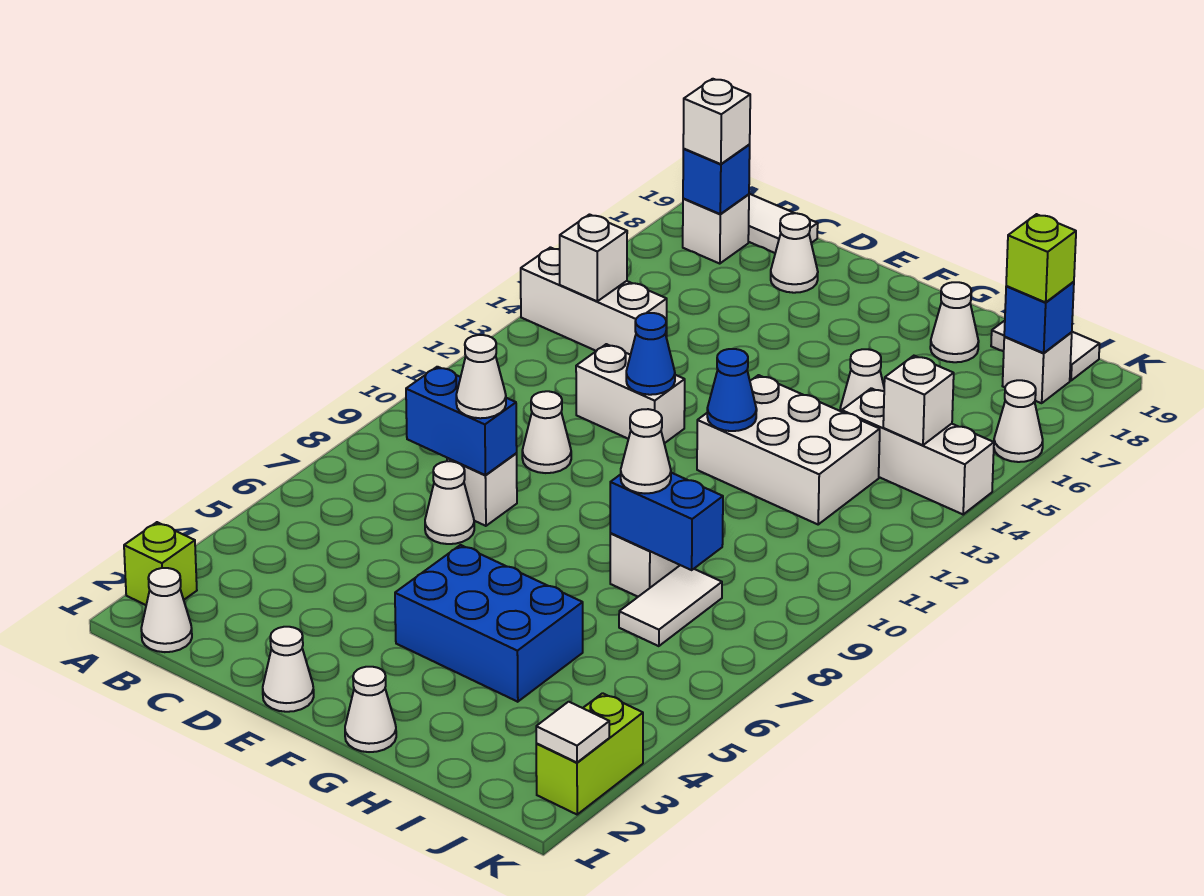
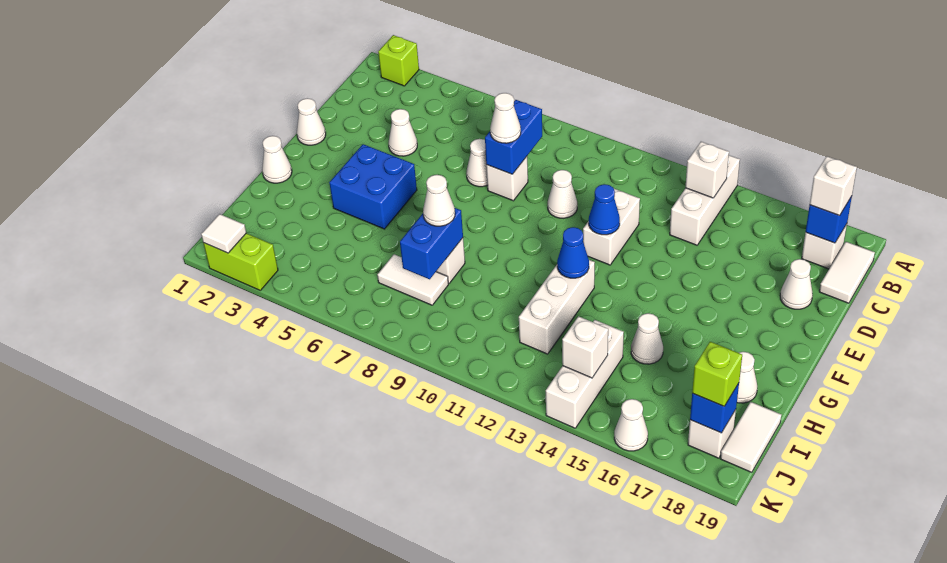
white 1x1 cone [141,568,192,652] -> white 1x1 cone moved to [388,109,417,156]
blue 2x3 brick [395,545,583,702] -> blue 2x2 brick [329,144,417,229]
white 2x3 brick [697,375,880,524] -> white 1x3 brick [519,260,595,354]

